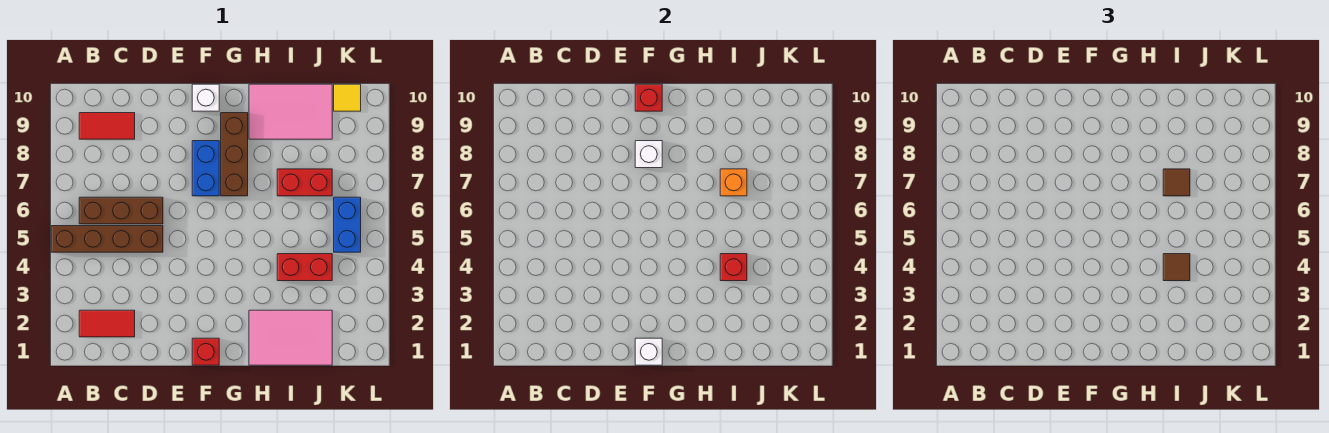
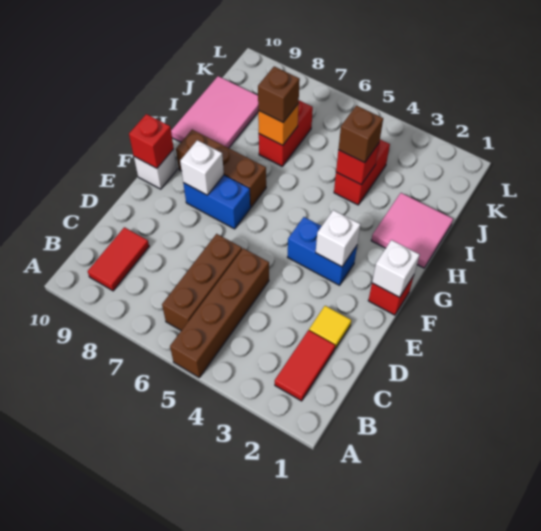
none -> white 1x1 brick [316,210,360,267]
pink 2x3 tile [249,310,332,365] -> pink 2x2 tile [371,193,453,268]
brown 1x1 tile [1163,254,1190,281] -> brown 1x1 brick [338,106,383,163]
brown 1x1 tile [1163,169,1190,196] -> brown 1x1 brick [258,67,300,122]
blue 1x2 brick [334,197,361,252] -> blue 1x2 brick moved to [288,217,357,285]
yellow 1x1 tile [334,84,361,111] -> yellow 1x1 tile moved to [309,306,351,349]

